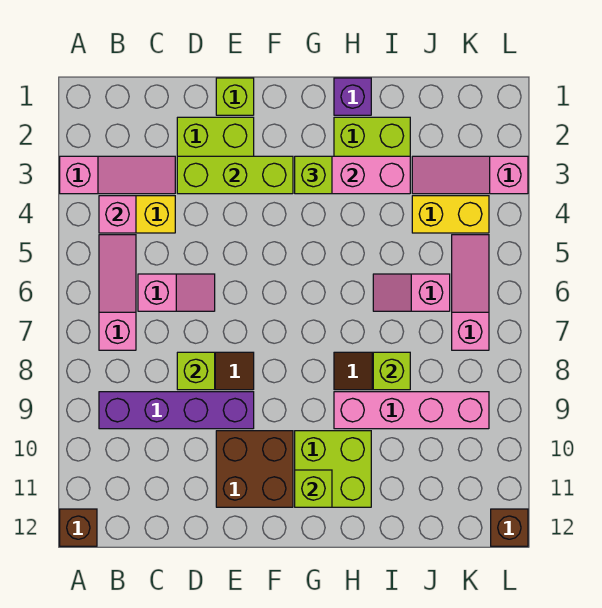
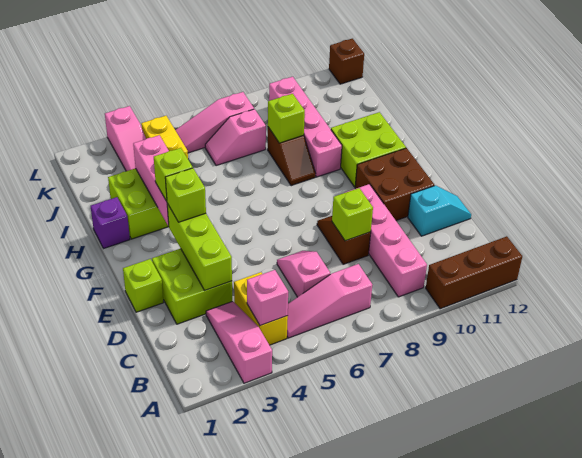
brown 1x1 brick [60,509,97,546] -> brown 1x3 brick [426,236,522,309]
purple 1x4 brick [99,392,254,429] -> pink 1x4 brick [345,184,427,297]
none -> cyan 1x2 slope [408,185,471,236]
lime 1x1 brick [295,470,332,507] -> lime 1x1 brick moved to [165,168,206,222]
pink 1x2 slope [373,274,450,311] -> pink 1x2 slope turned to [205,109,266,166]

